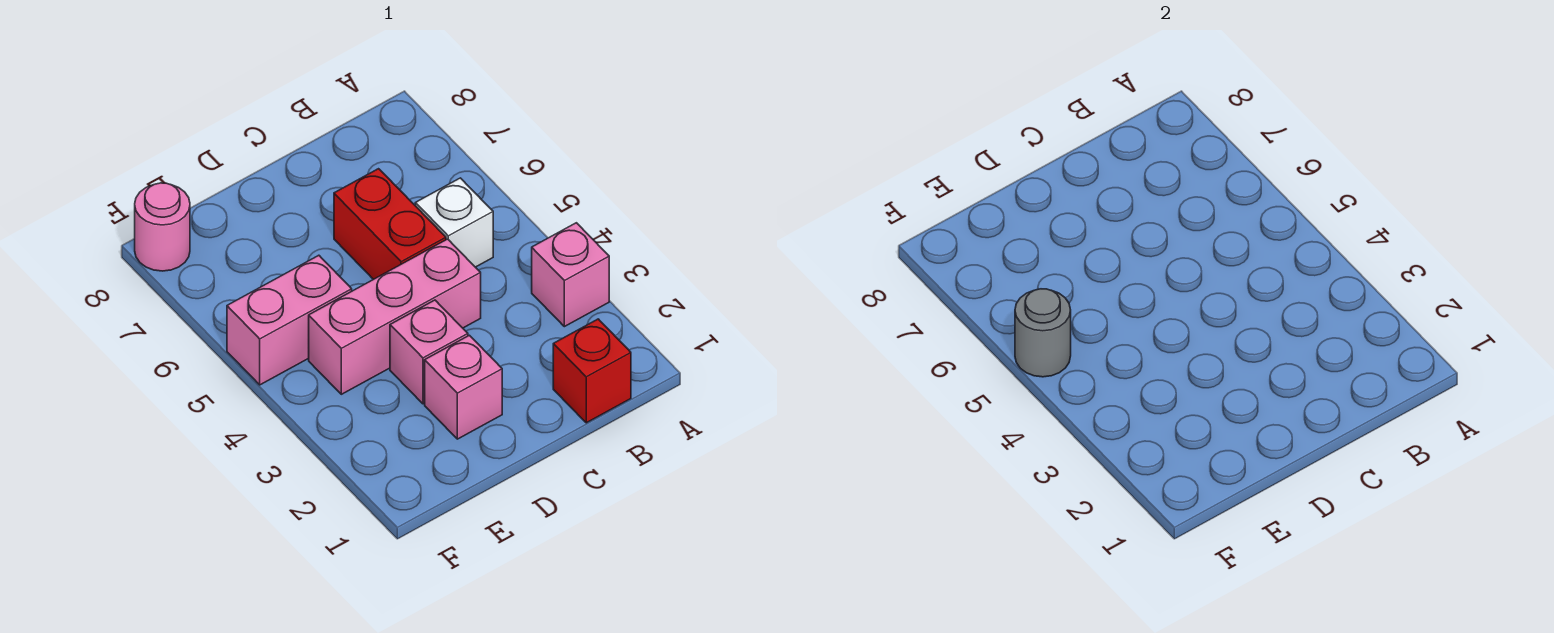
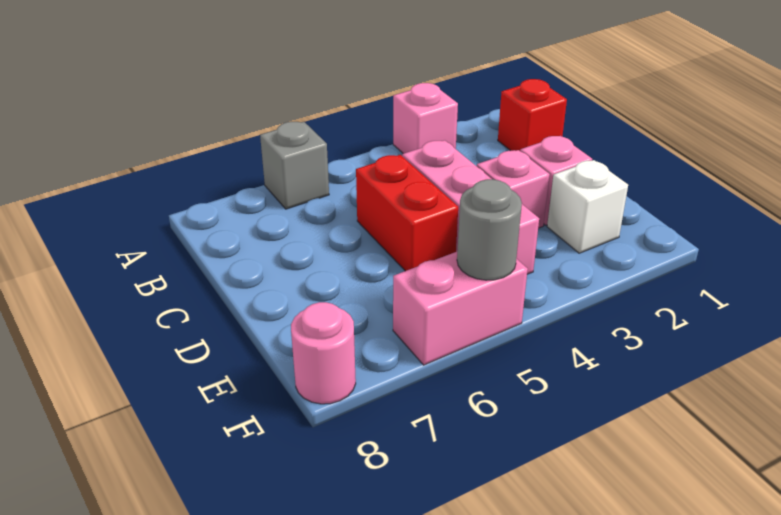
none -> grey 1x1 brick [260,122,329,209]
white 1x1 brick [415,178,493,267] -> white 1x1 brick moved to [547,160,628,253]
red 1x2 brick [334,169,446,280] -> red 1x2 brick turned to [356,155,458,271]
pink 1x2 brick [227,255,352,385] -> pink 1x2 brick turned to [393,252,528,365]

